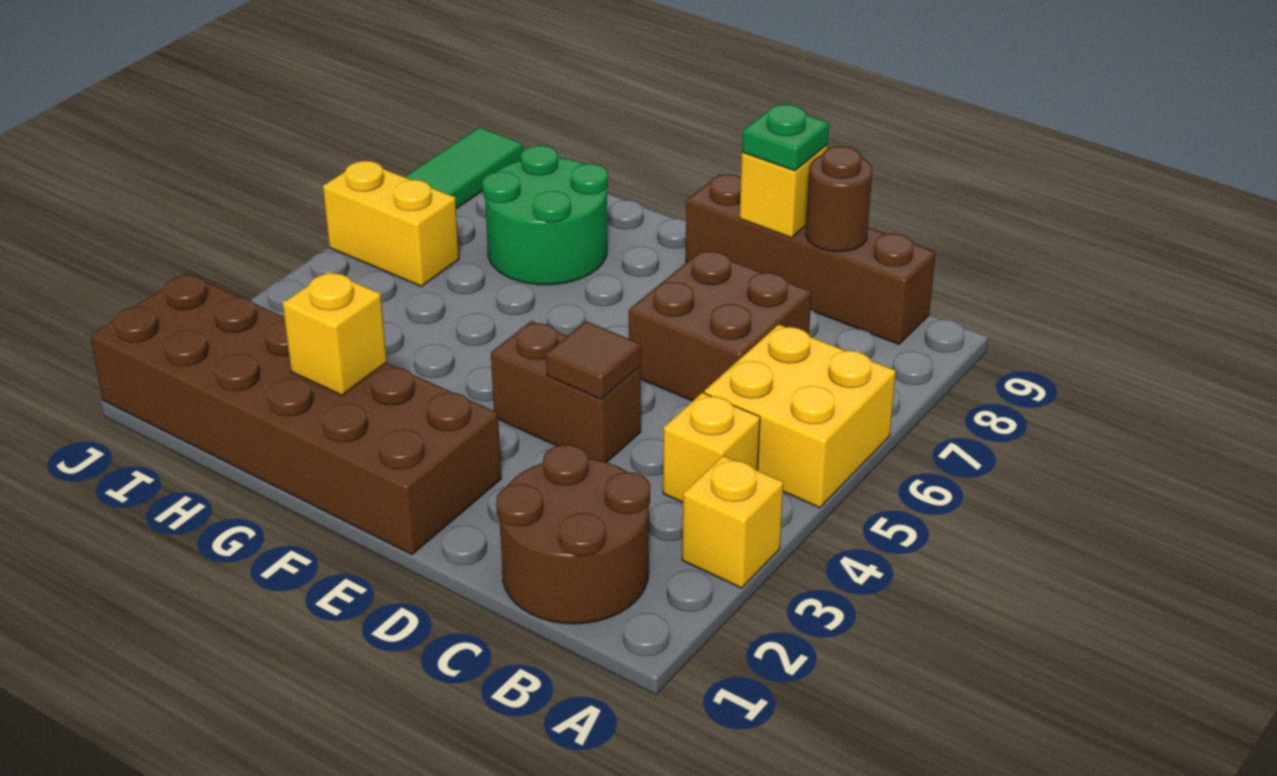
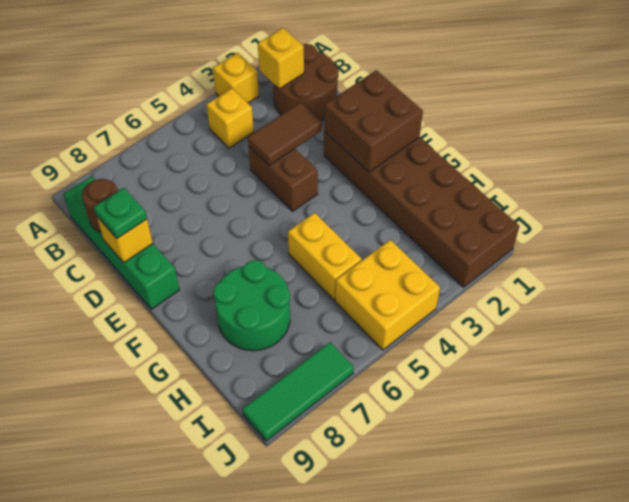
yellow 2x2 brick [704,324,896,508] -> yellow 2x2 brick moved to [335,240,440,350]
brown 1x4 brick [686,174,936,344] -> green 1x4 brick [63,176,179,309]
brown 2x2 brick [629,250,811,401] -> brown 2x2 brick moved to [324,70,423,172]
brown 1x1 tile [546,321,641,399] -> brown 1x2 tile [248,103,322,165]
yellow 1x1 brick [283,271,387,395] -> yellow 1x1 brick moved to [258,28,304,89]
yellow 1x2 brick [323,161,459,286] -> yellow 1x2 brick moved to [288,213,362,300]

